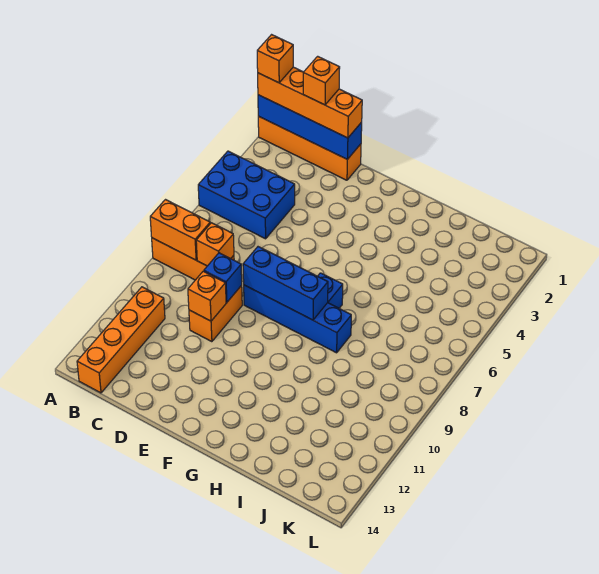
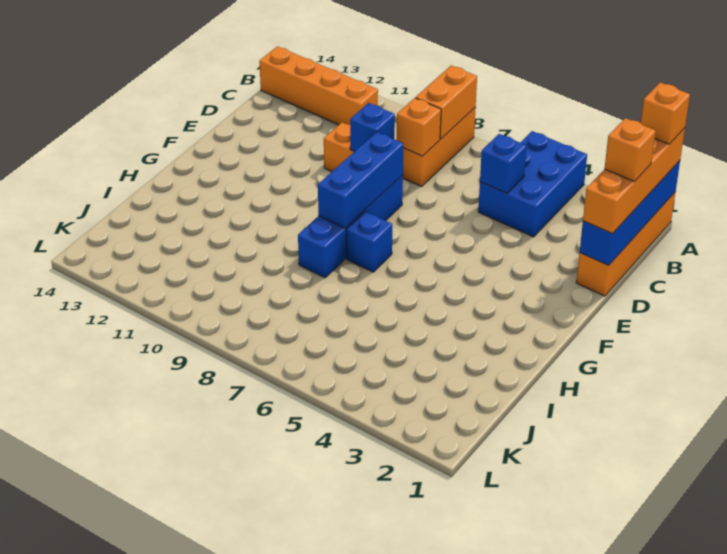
none -> blue 1x1 brick [480,134,526,193]
orange 1x1 brick [188,271,226,321] -> none

